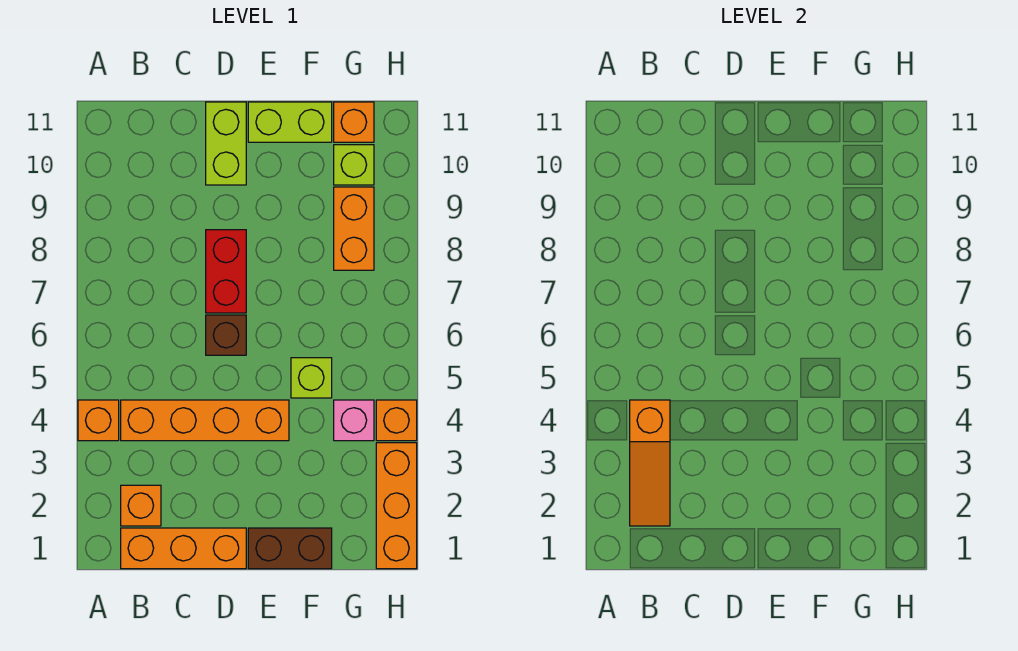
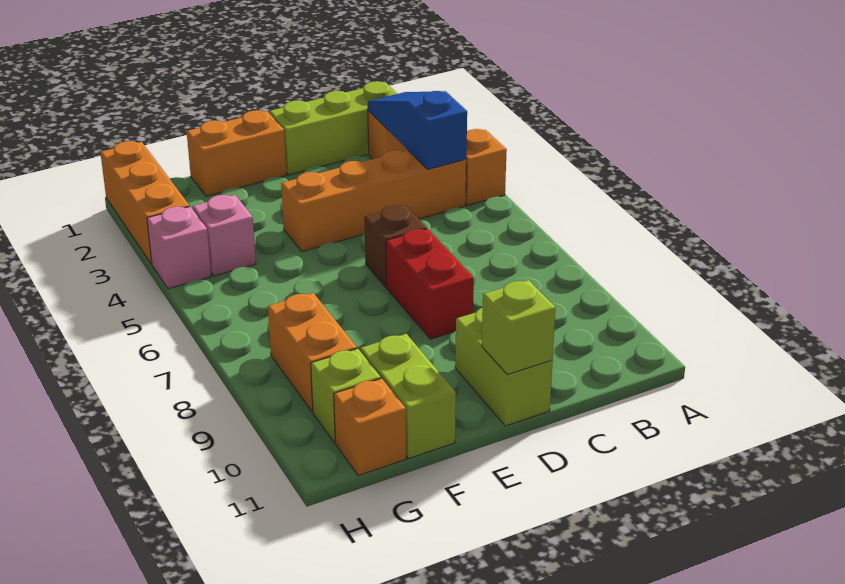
orange 1x3 brick [121,528,246,569] -> lime 1x3 brick [269,81,397,175]
orange 1x3 slope [630,400,670,526] -> blue 1x3 slope [368,91,467,169]
brown 1x2 brick [248,528,332,569] -> orange 1x2 brick [187,110,286,196]
lime 1x2 brick [248,102,332,142] -> lime 1x2 brick turned to [360,334,456,459]
lime 1x1 brick [291,358,332,398] -> lime 1x1 brick moved to [482,280,556,375]
orange 1x1 brick [376,400,417,441] -> pink 1x1 brick [147,207,211,289]

